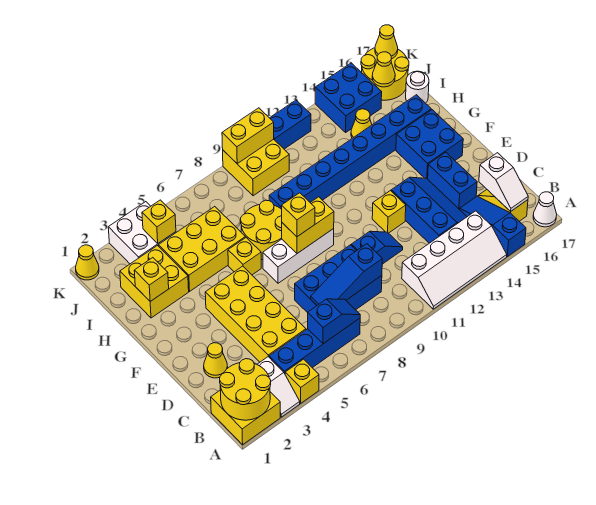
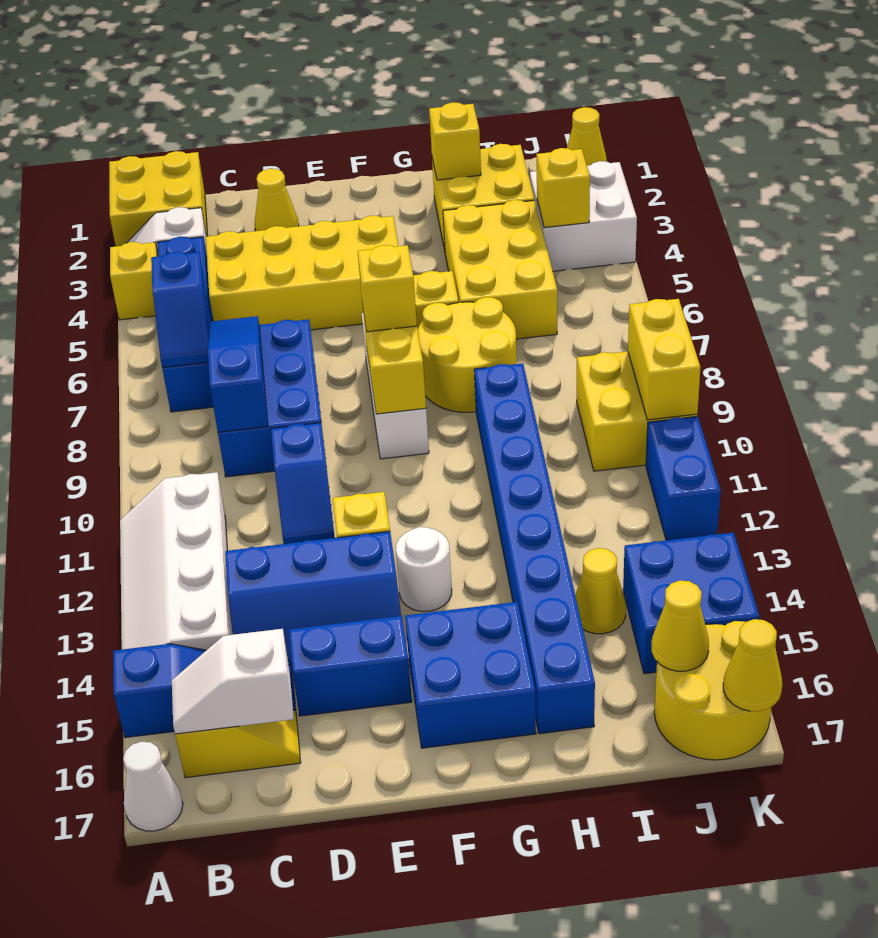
yellow 2x2 round brick [220,359,271,420] -> none
white 1x1 round brick [406,71,429,103] -> white 1x1 round brick moved to [396,527,452,611]

